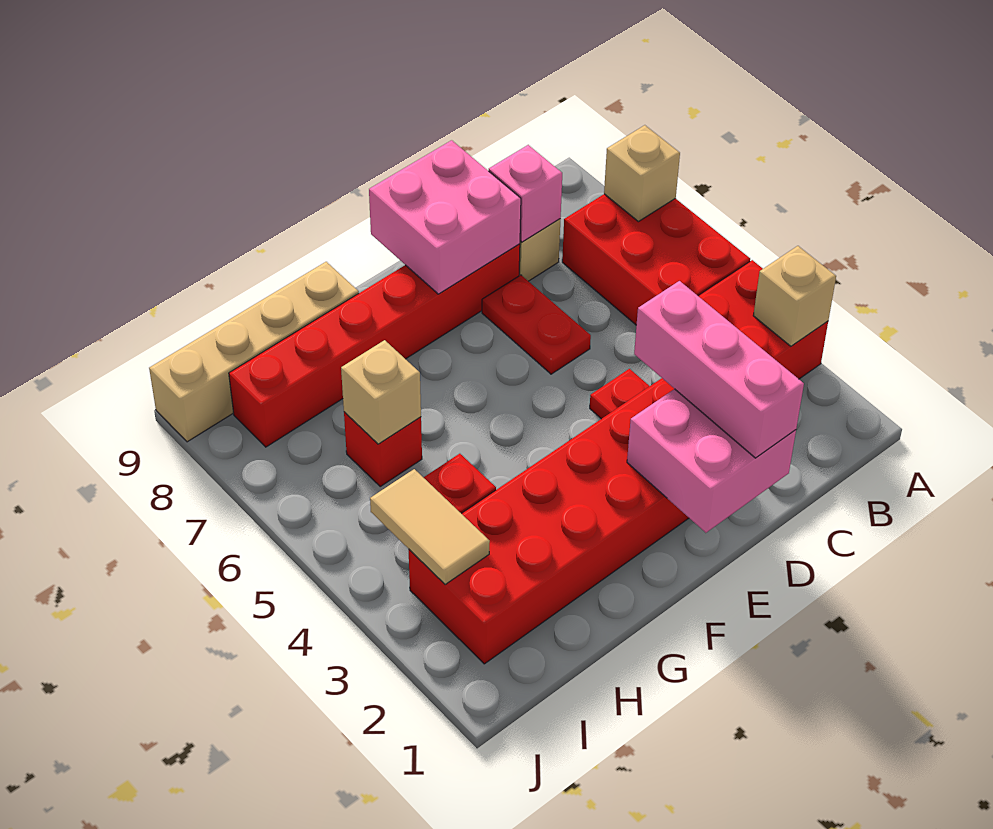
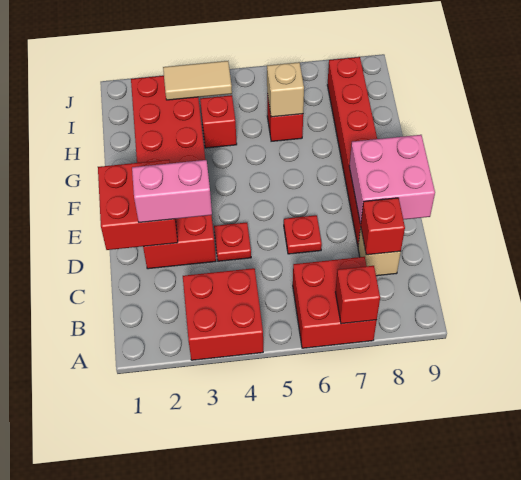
tan 1x1 brick [753,246,836,346] -> none
red 2x3 brick [562,194,750,325] -> red 2x2 brick [293,257,377,348]
tan 1x1 brick [604,125,680,222] -> red 1x1 brick [336,266,380,324]
pink 1x1 brick [489,145,562,242] -> red 1x1 brick [360,198,405,255]
pink 2x2 brick [627,389,796,533] -> red 2x2 brick [98,160,178,250]
pink 1x3 brick [634,281,804,458] -> pink 1x2 brick [132,160,212,222]
red 1x2 plate [482,275,591,374] -> red 1x1 plate [284,215,322,254]
tan 1x4 brick [149,262,359,442] -> none

